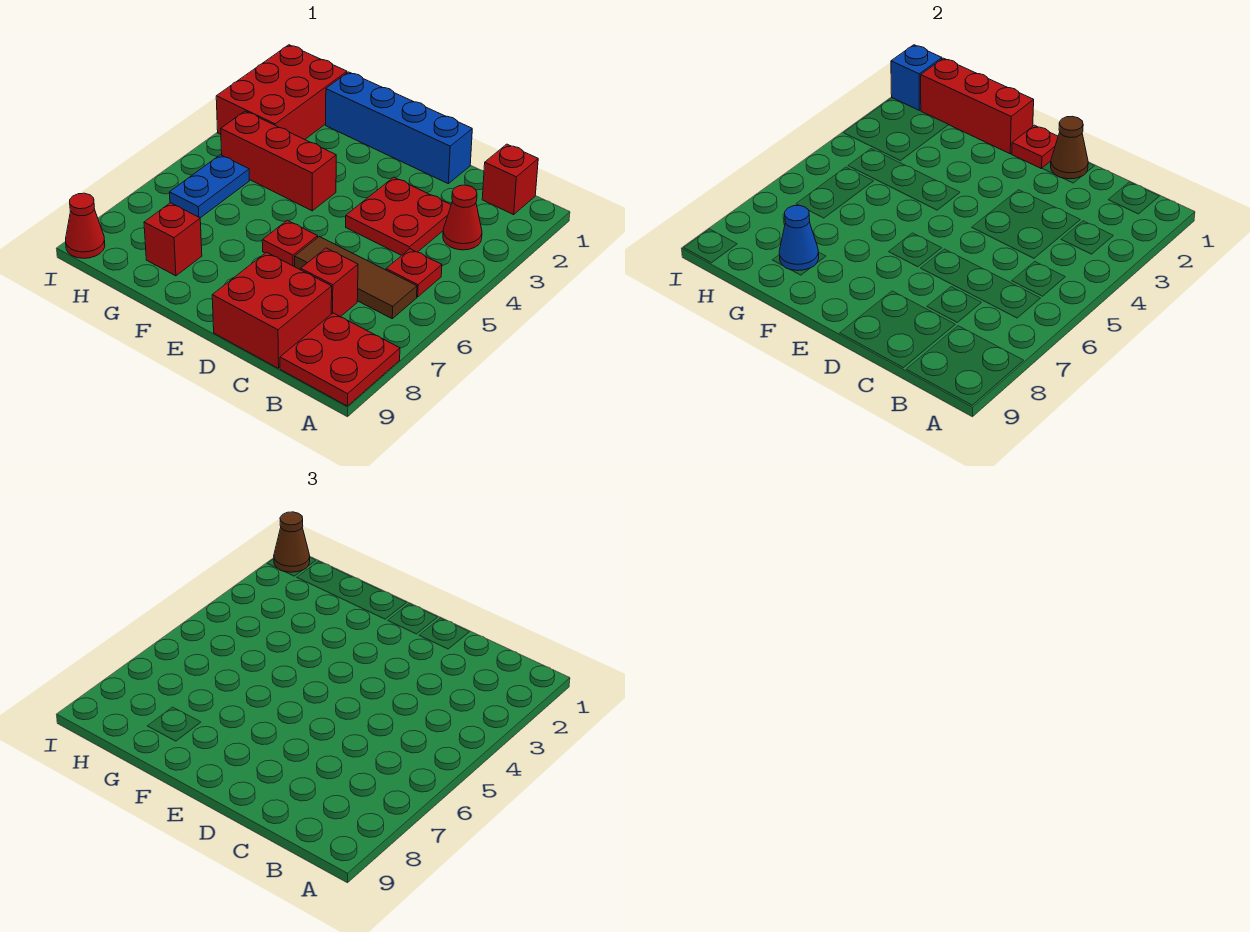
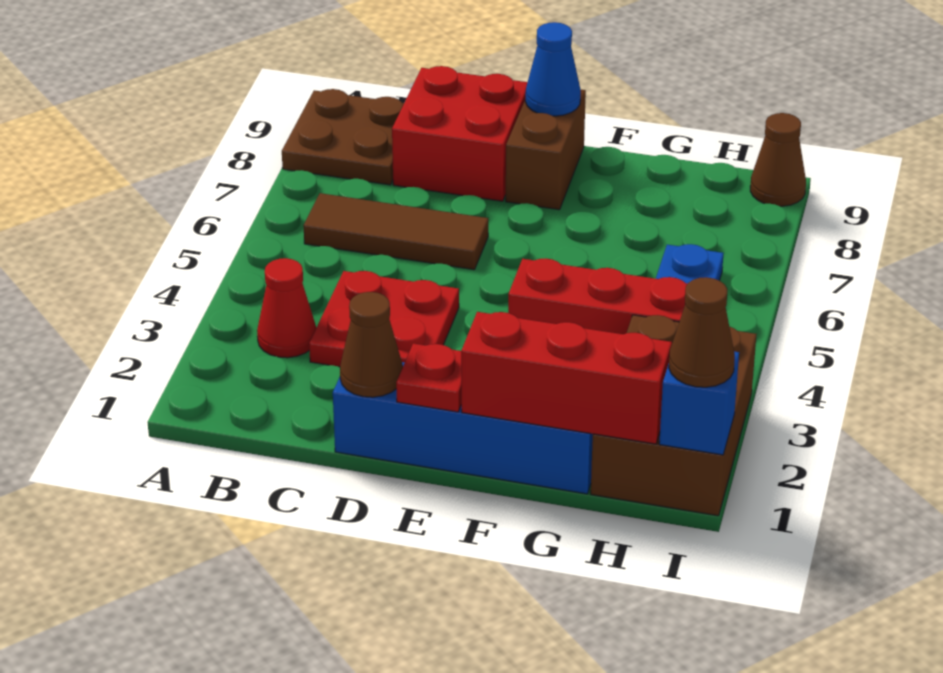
red 2x2 plate [280,313,400,406] -> brown 2x2 plate [282,89,404,185]
red 1x1 brick [482,144,538,215] -> none
red 1x1 plate [386,249,442,297] -> none
red 1x1 brick [301,248,358,317] -> none
red 1x1 plate [262,220,318,266] -> none
none -> brown 1x2 brick [506,90,586,210]
red 1x1 brick [144,203,202,276] -> none
blue 1x1 cone [779,205,819,271] -> blue 1x1 cone moved to [525,22,581,116]
red 2x3 brick [216,45,347,140] -> brown 2x3 brick [591,315,756,516]
red 1x1 cone [66,193,105,258] -> brown 1x1 cone [750,113,806,206]

